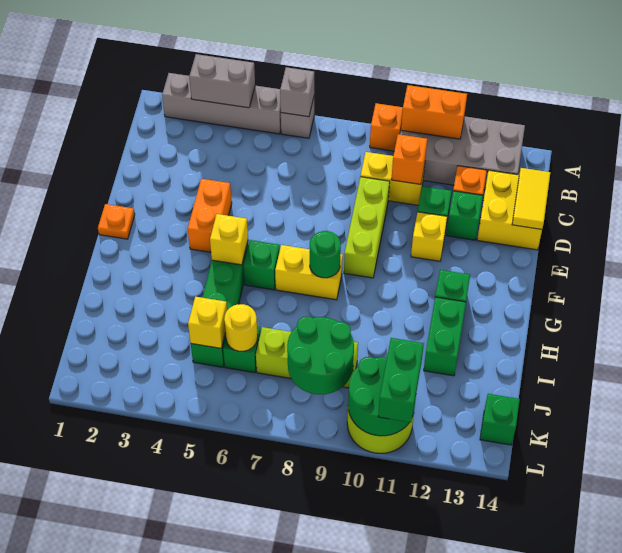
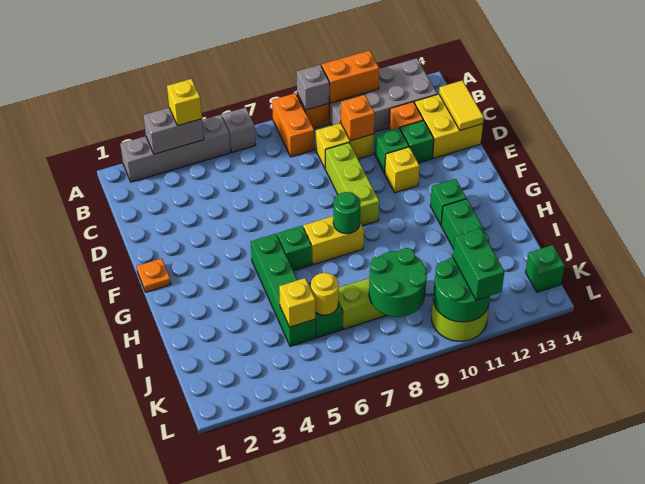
grey 1x1 brick [280,67,314,117] -> grey 1x1 brick moved to [297,65,330,110]
orange 1x2 brick [188,179,232,252] -> orange 1x2 brick moved to [272,93,314,157]
yellow 1x1 brick [210,214,248,265] -> yellow 1x1 brick moved to [167,79,202,126]

